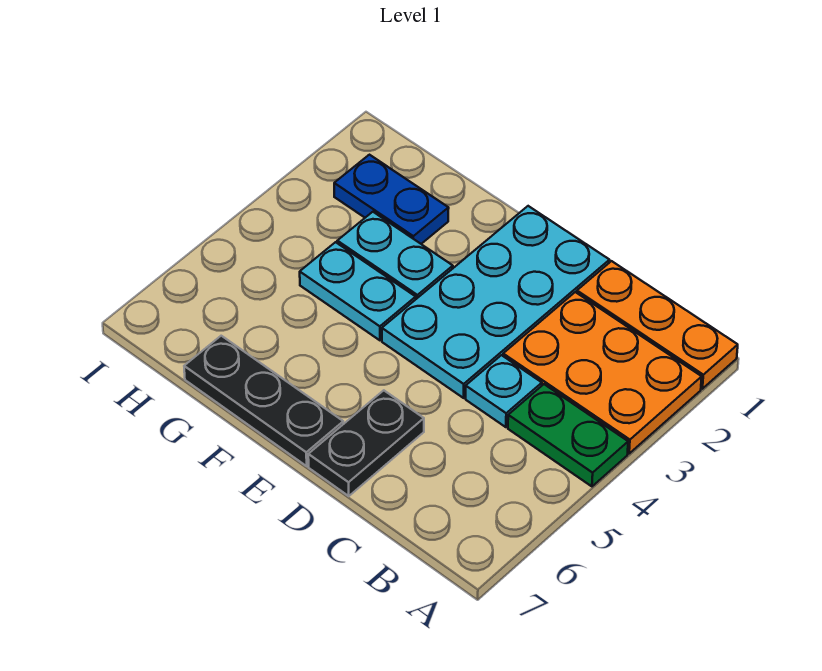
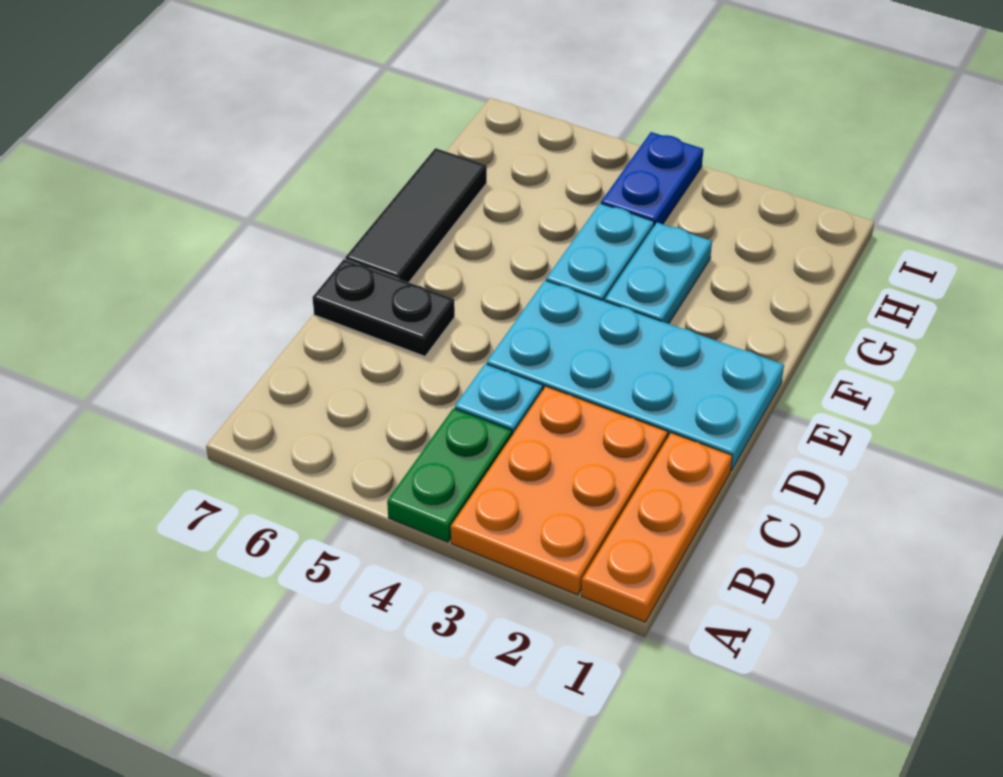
black 1x3 plate [184,336,343,466] -> black 1x3 tile [345,148,487,282]
blue 1x2 plate [334,155,449,244] -> blue 1x2 plate moved to [601,132,703,226]

